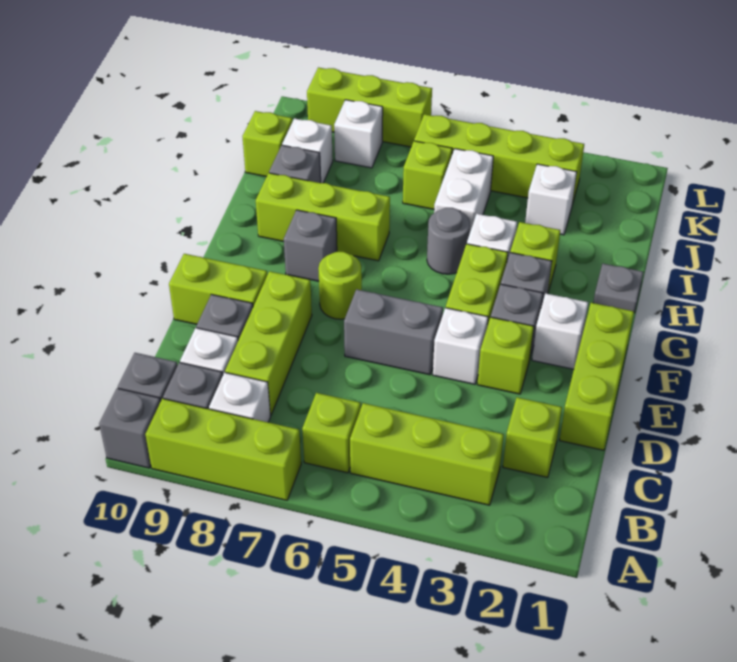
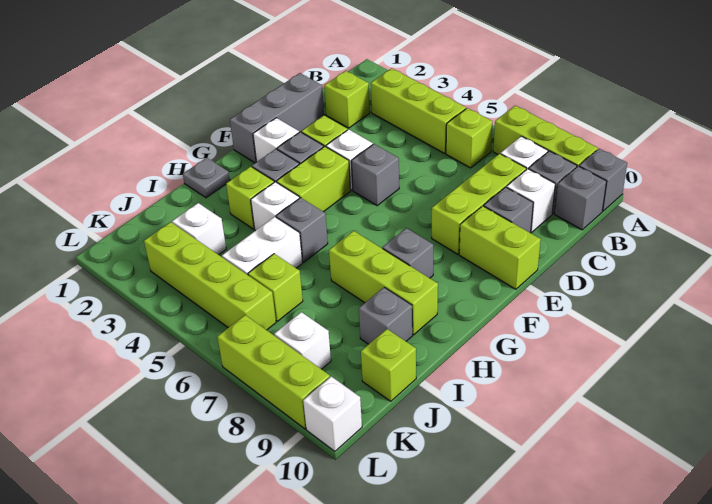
lime 1x3 brick [560,303,634,450] -> grey 1x3 brick [230,73,324,163]
grey 1x2 brick [344,289,443,375] -> grey 1x1 brick [351,144,399,205]
lime 1x1 round brick [318,252,362,319] -> none
grey 1x1 round brick [427,208,470,274] -> grey 1x1 brick [276,198,328,262]
white 1x1 brick [282,118,333,183] -> white 1x1 brick moved to [303,376,362,451]

